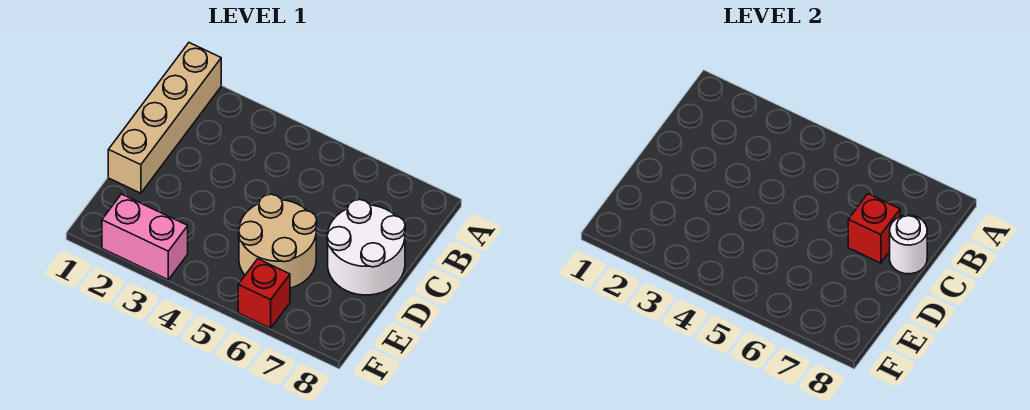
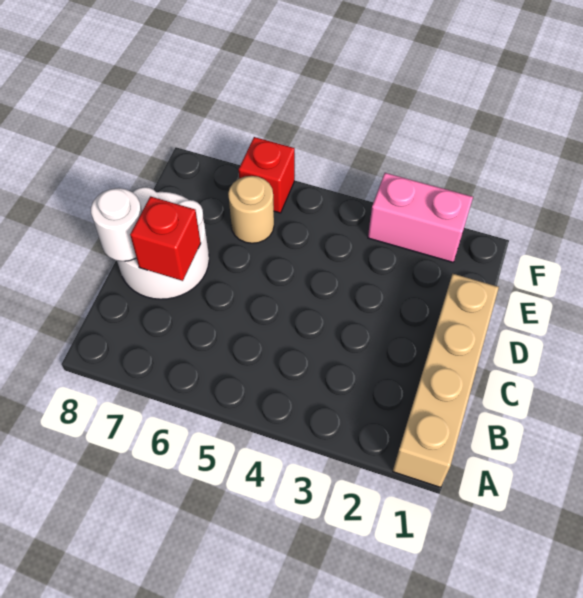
tan 2x2 round brick [239,194,317,288] -> tan 1x1 round brick [228,176,274,243]

